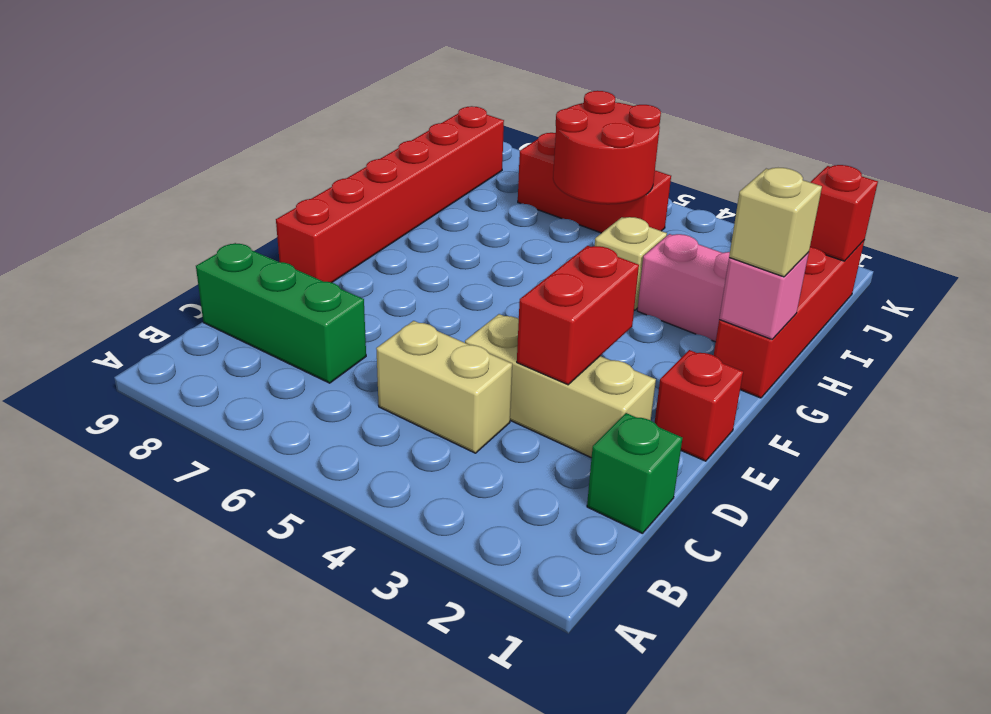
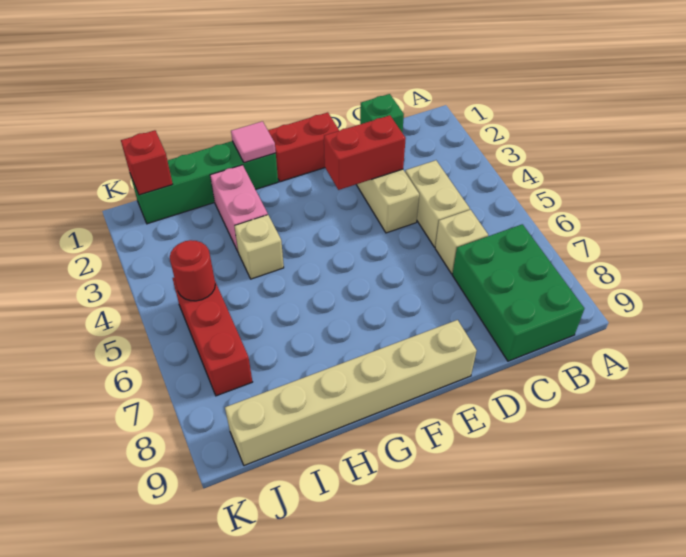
green 1x3 brick [196,243,366,383] -> green 2x3 brick [452,224,584,361]
red 1x1 brick [655,350,743,461] -> red 1x2 brick [268,112,339,182]
red 1x6 brick [276,106,504,283] -> tan 1x6 brick [225,320,477,466]
red 1x4 brick [714,241,864,398] -> green 1x4 brick [130,141,278,224]
pink 1x1 brick [719,252,809,339] -> pink 1x1 tile [231,121,276,163]
tan 1x1 brick [729,168,822,277] -> tan 1x1 brick moved to [435,210,488,274]
red 2x2 round brick [553,91,661,204] -> red 1x1 round brick [170,240,215,301]

